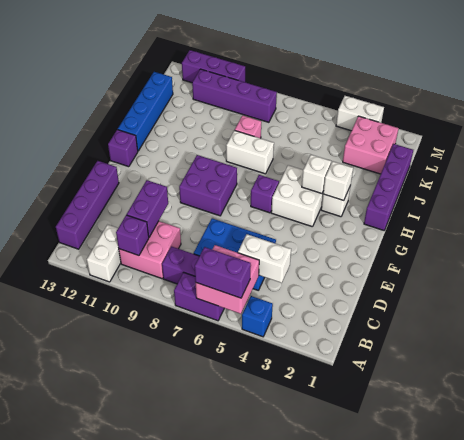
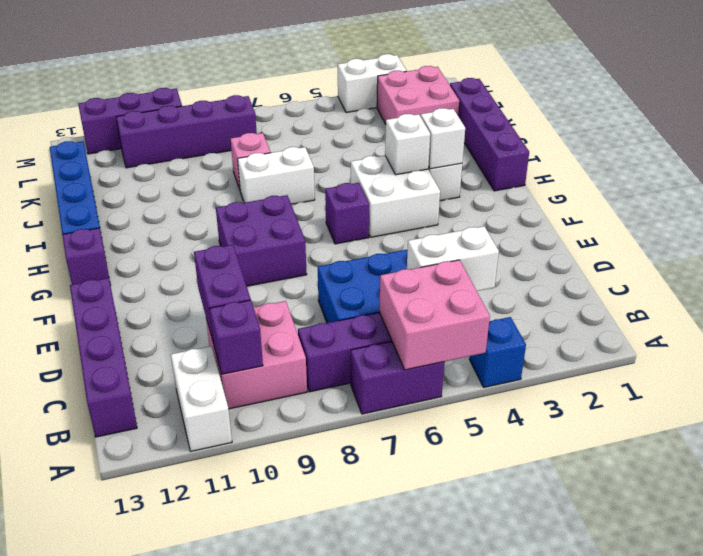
purple 1x2 brick [195,247,251,298] -> none

